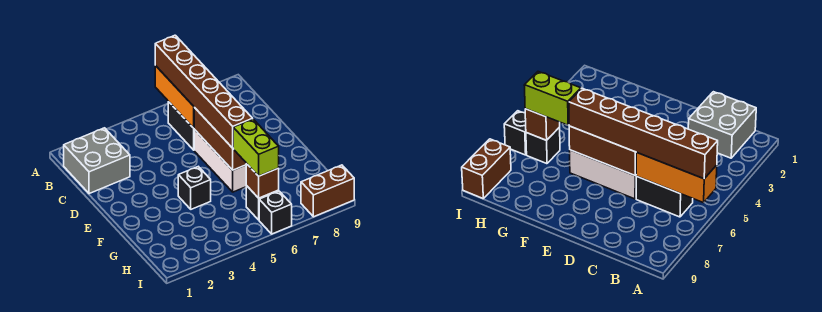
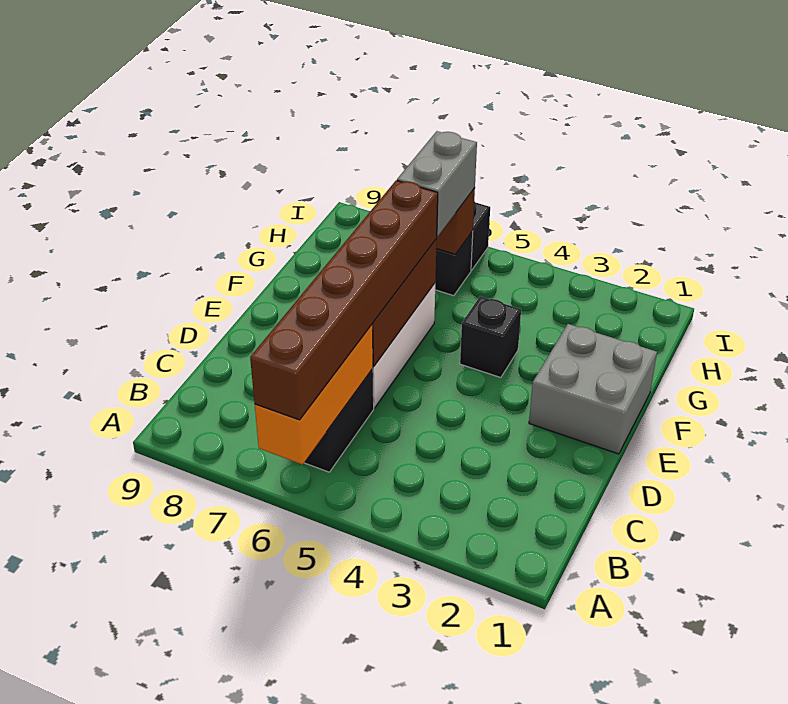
grey 2x2 brick [64,128,130,194] -> grey 2x2 brick moved to [529,324,657,454]
lime 1x2 brick [233,119,279,176] -> grey 1x2 brick [397,131,477,237]
brown 1x2 brick [301,165,354,217] -> none

